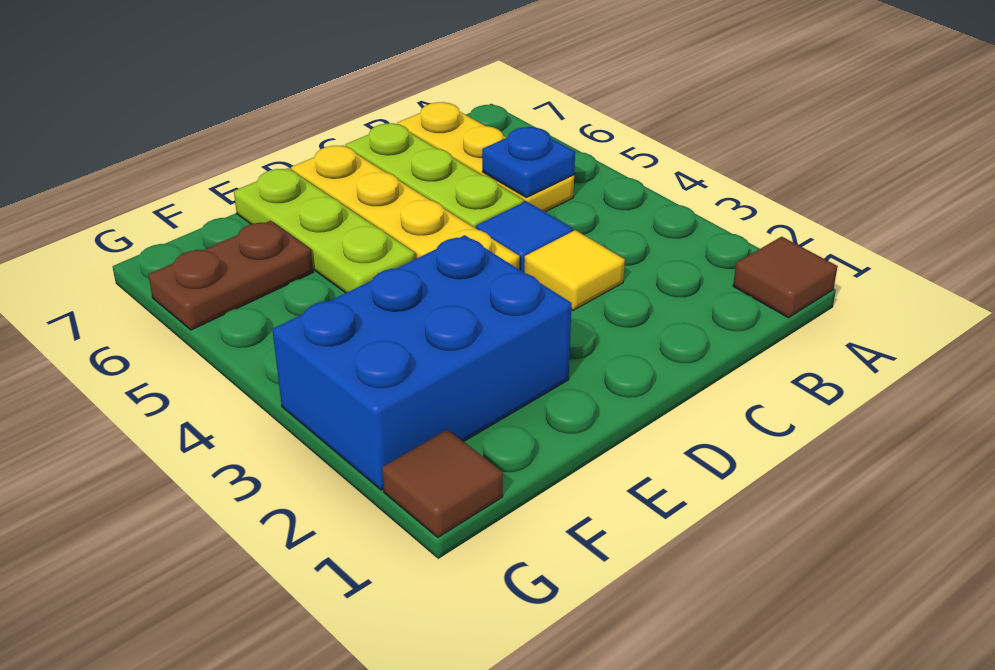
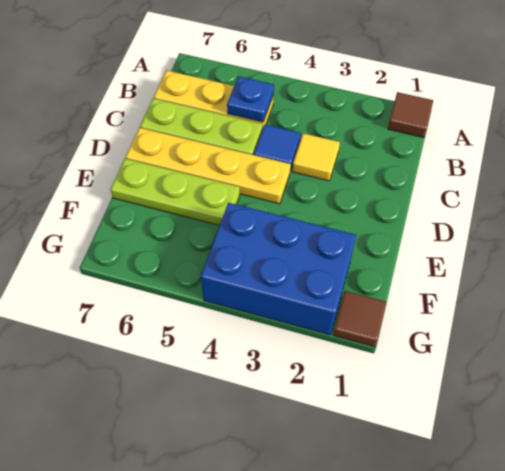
blue 2x3 brick [272,235,572,490] -> blue 2x3 brick turned to [201,203,356,335]
brown 1x2 plate [148,221,313,330] -> none

